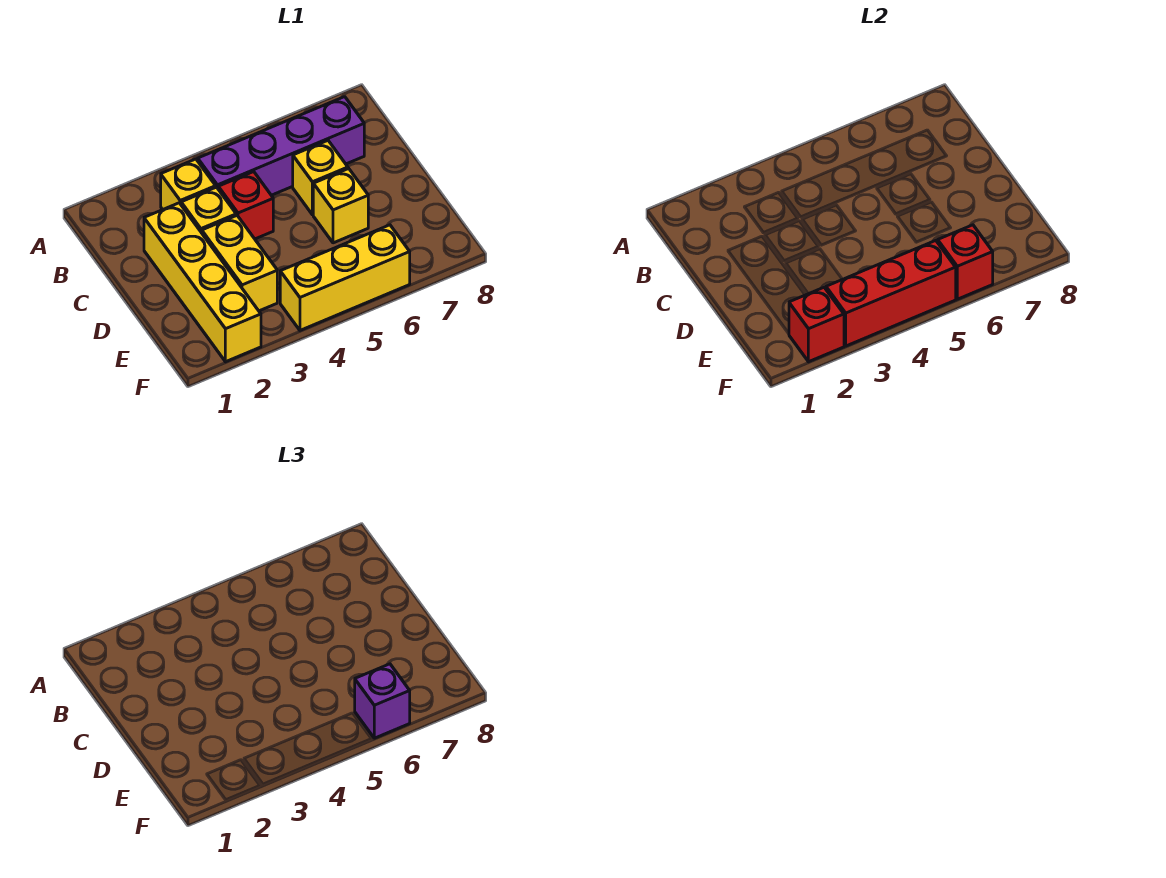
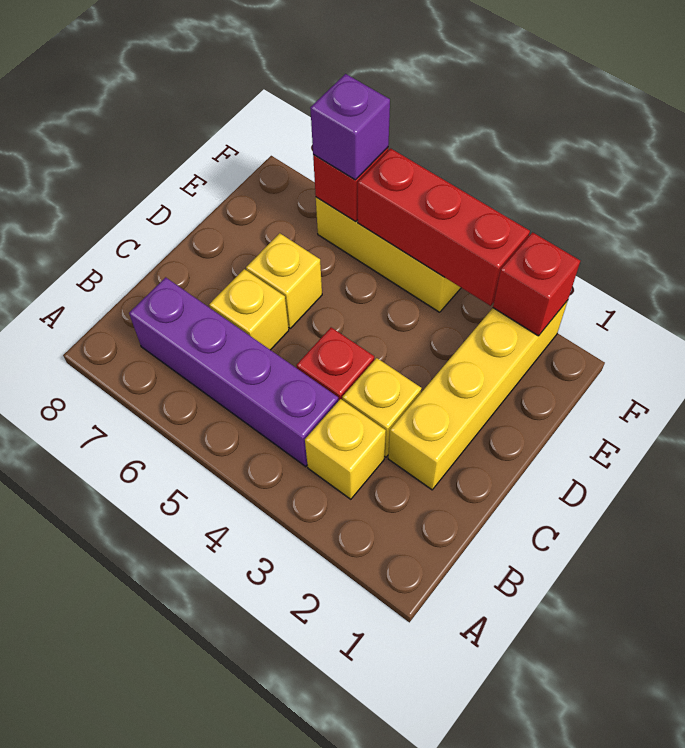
yellow 1x2 brick [202,215,277,311] -> none

